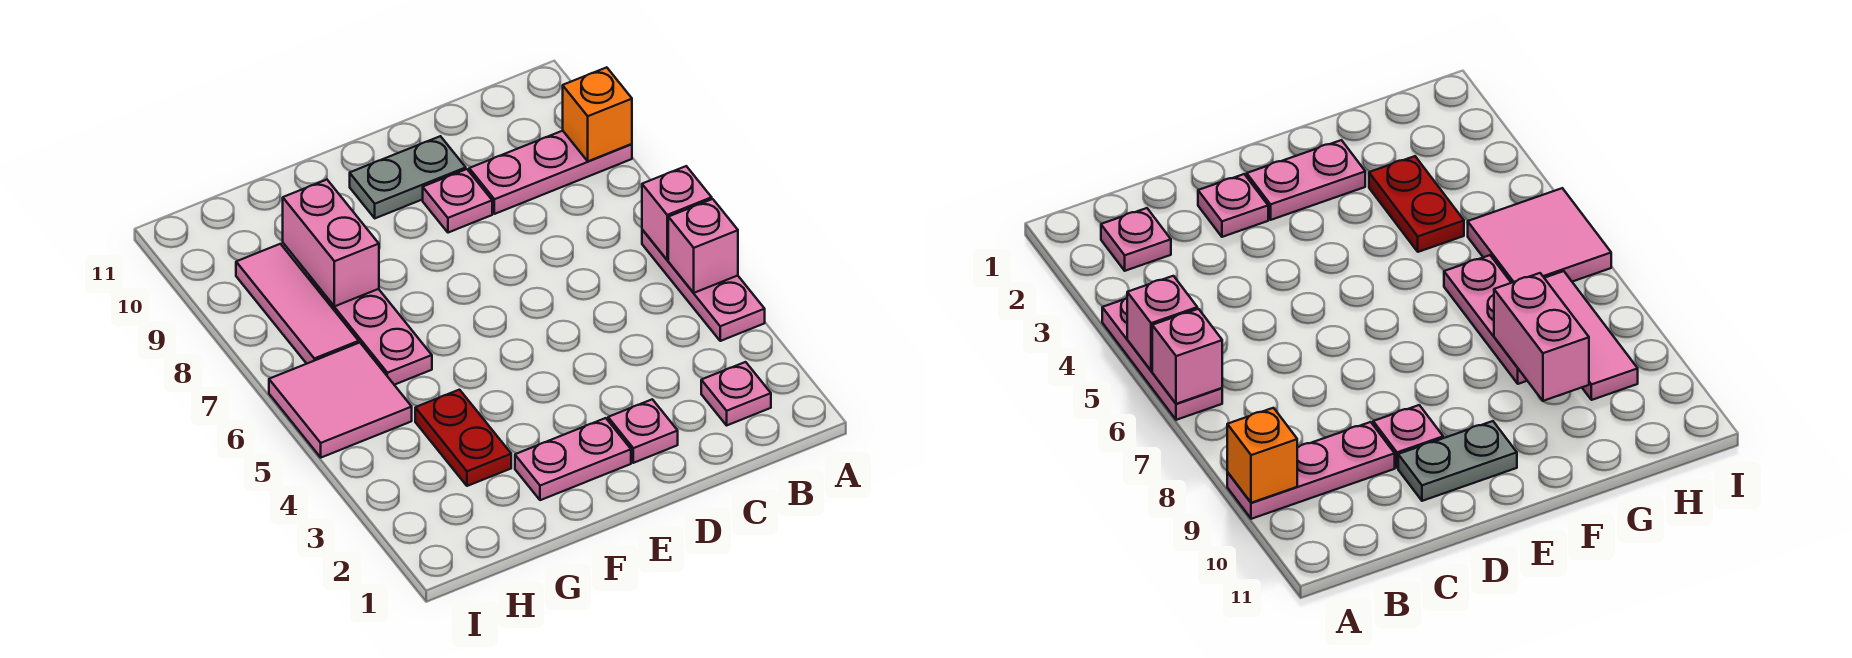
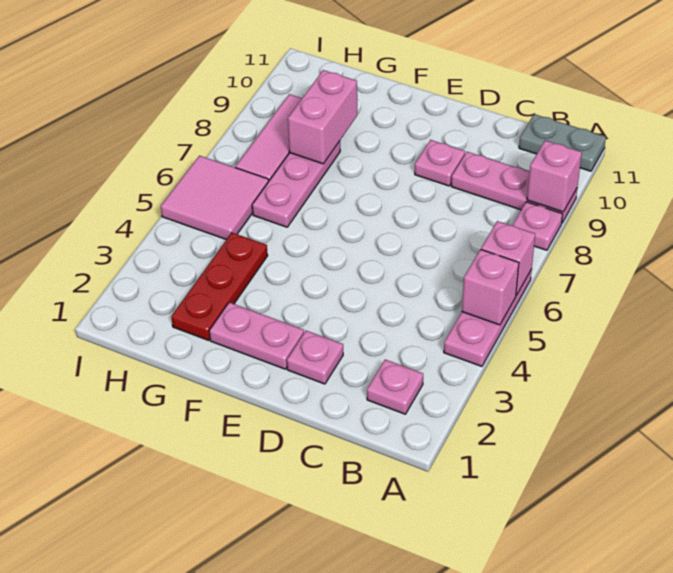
none -> pink 1x1 plate [512,202,563,250]
orange 1x1 brick [563,67,632,161] -> pink 1x1 brick [527,140,582,212]
grey 1x2 plate [350,136,466,218] -> grey 1x2 plate moved to [519,114,606,171]
red 1x2 plate [415,390,511,486] -> red 1x3 plate [171,233,268,340]

